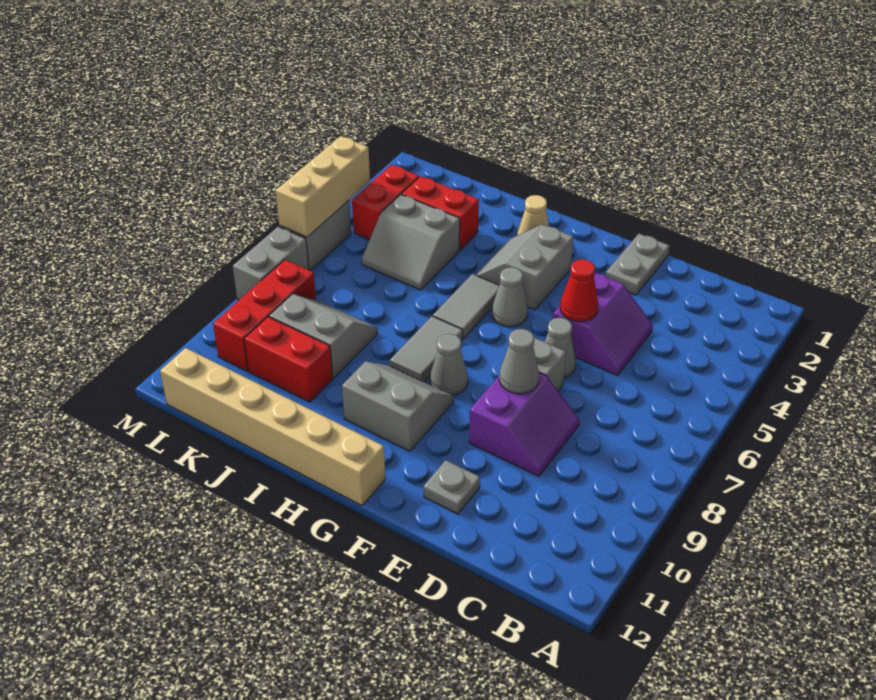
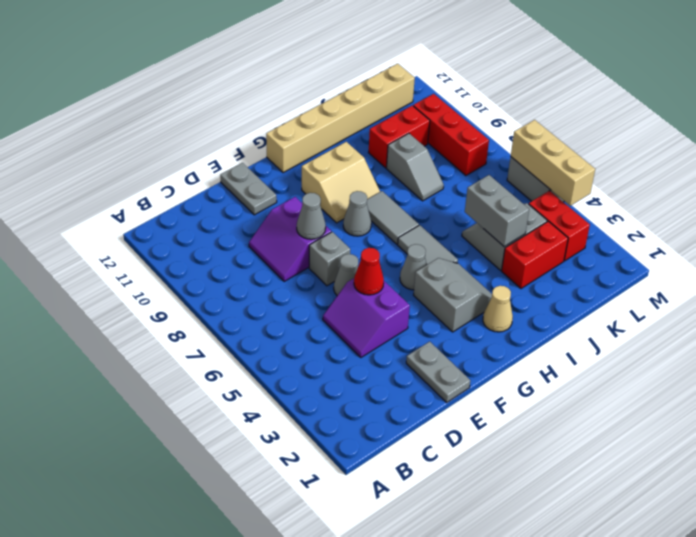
grey 1x1 plate [423,460,480,514] -> grey 1x2 plate [220,163,277,215]
grey 2x2 slope [342,361,454,451] -> tan 2x2 slope [302,142,380,223]
grey 2x2 slope [269,294,378,378] -> grey 1x2 slope [387,133,444,201]
grey 1x2 brick [233,227,309,300] -> grey 1x2 brick moved to [465,175,529,247]

